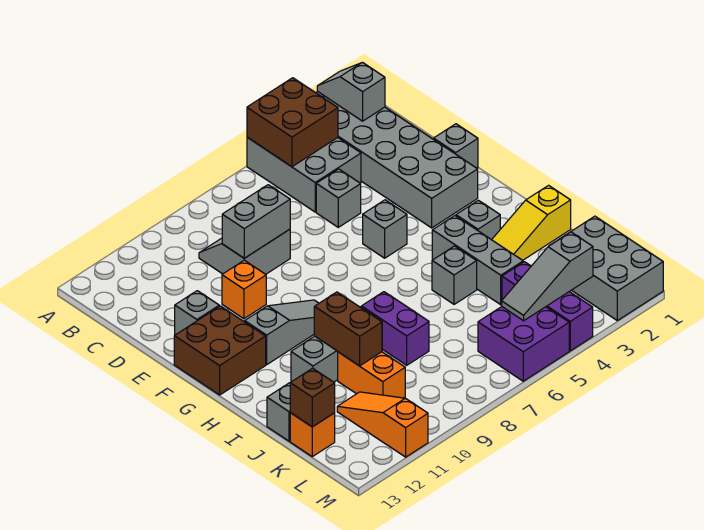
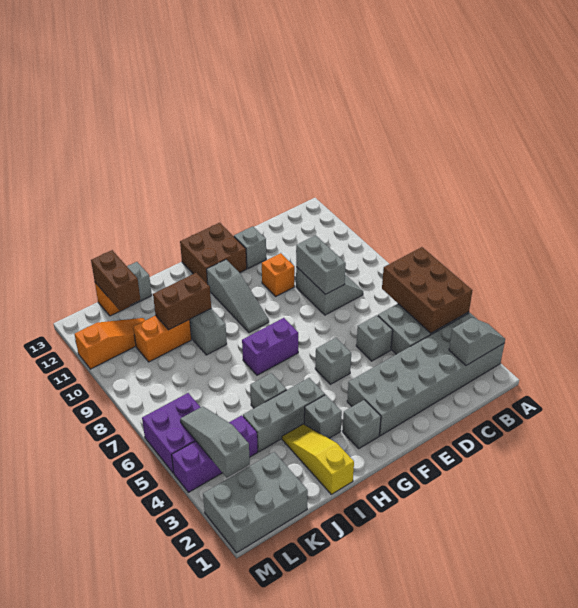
brown 2x2 brick [247,78,338,167] -> brown 2x3 brick [382,247,472,333]
grey 1x1 brick [434,124,478,168] -> grey 1x1 brick moved to [343,400,381,448]
purple 1x2 brick [362,292,429,365] -> purple 1x2 brick moved to [242,318,298,375]
brown 1x1 brick [290,368,335,427] -> brown 1x2 brick [91,250,140,310]

